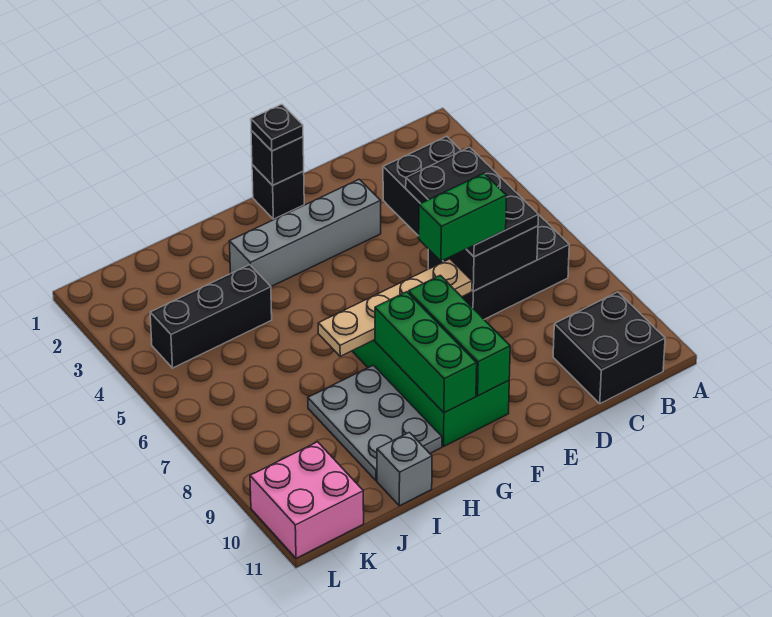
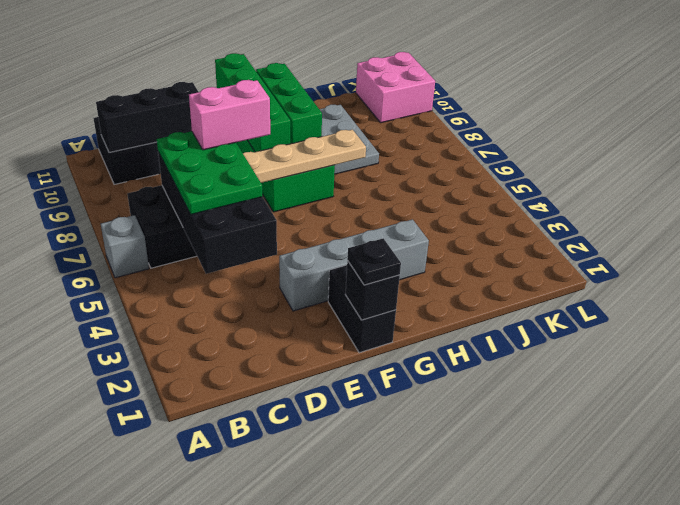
black 2x3 plate [406,147,538,257] -> green 2x3 plate [157,131,263,214]
green 1x2 brick [419,173,507,261] -> pink 1x2 brick [189,80,270,150]
black 1x1 brick [252,165,304,219] -> black 1x2 brick [328,265,396,353]
green 1x3 brick [409,275,510,396] -> green 1x4 brick [215,53,290,152]
black 1x3 brick [150,265,272,368] -> black 1x3 brick moved to [96,82,198,153]
grey 1x1 brick [377,432,432,506] -> grey 1x1 brick moved to [101,215,149,278]

